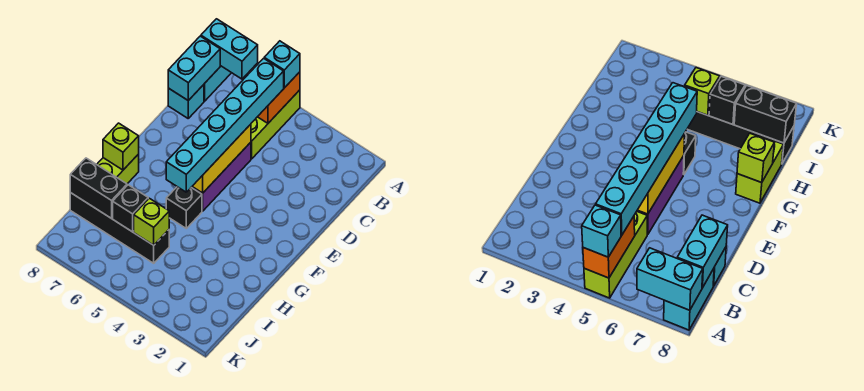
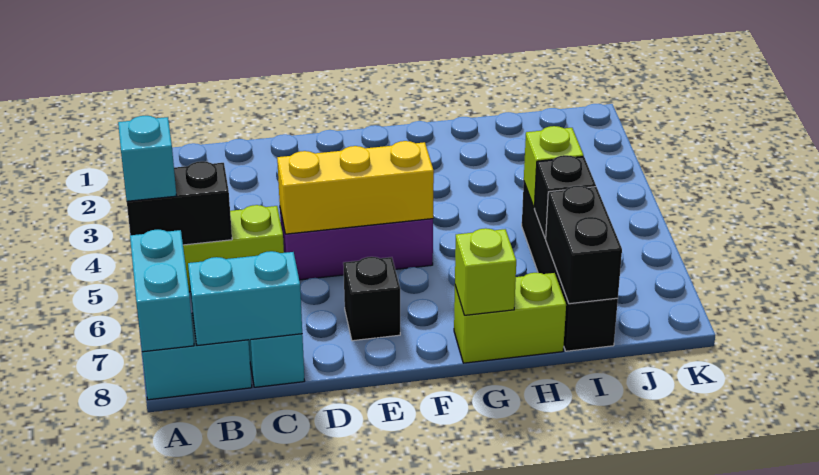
orange 1x2 brick [258,72,300,123] -> black 1x2 brick [127,161,232,245]
cyan 1x6 brick [166,58,284,192] -> none
black 1x1 brick [166,187,202,228] -> black 1x1 brick moved to [343,257,400,341]

